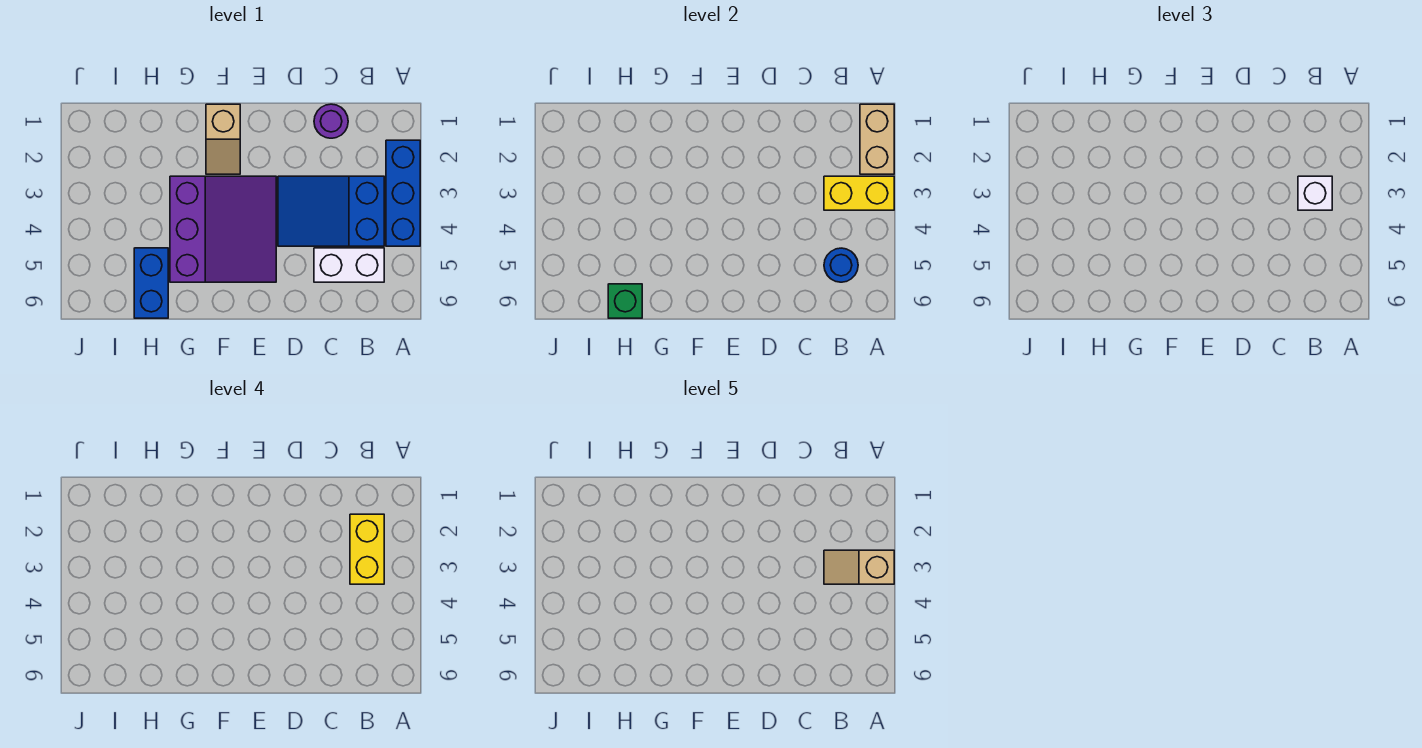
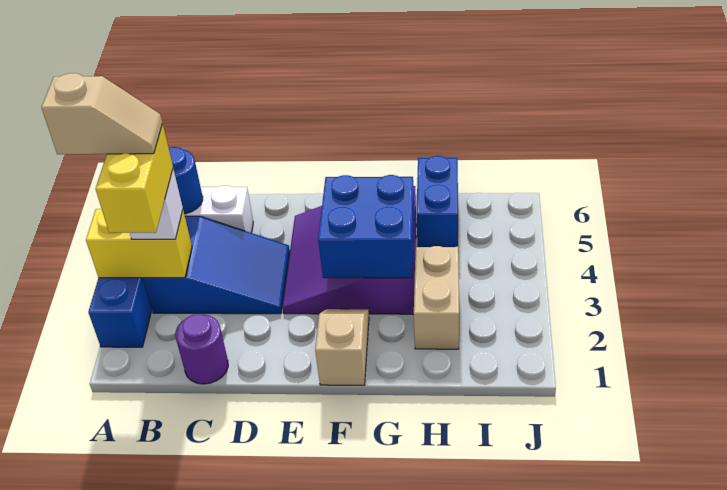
tan 1x2 brick [860,104,894,174] -> tan 1x2 brick moved to [414,246,459,349]
none -> blue 2x2 brick [318,175,414,278]
green 1x1 brick [608,284,642,318] -> none

